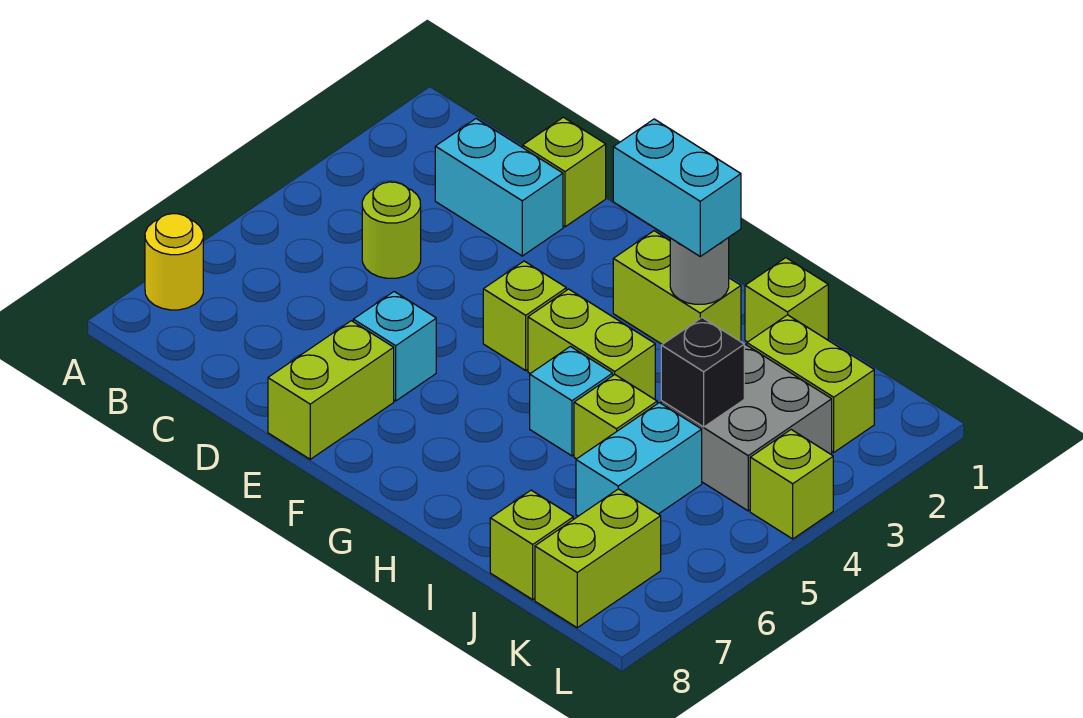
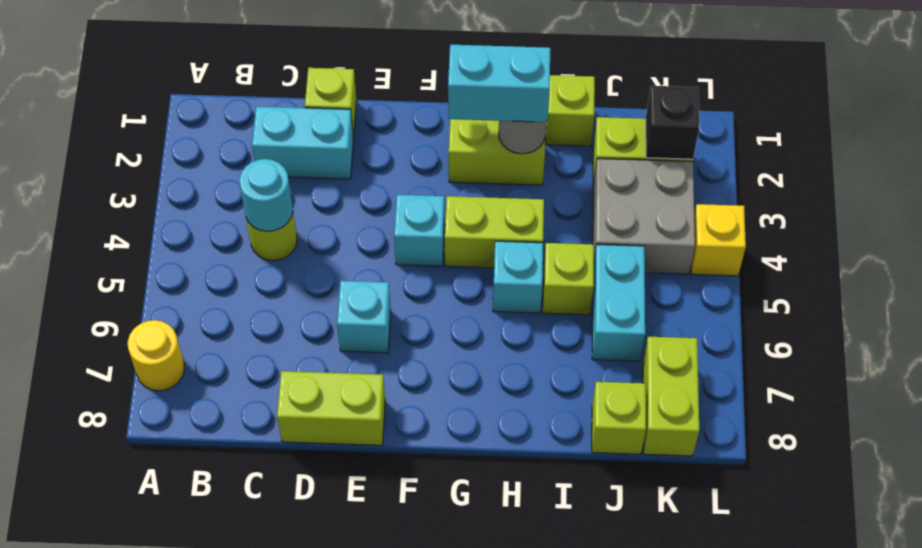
none -> cyan 1x1 round brick [239,159,293,231]
lime 1x2 brick [268,321,394,459] -> lime 1x2 brick turned to [277,371,385,445]
lime 1x1 brick [483,261,566,370] -> cyan 1x1 brick [394,195,445,266]
black 1x1 brick [661,318,744,427] -> black 1x1 brick moved to [646,86,699,159]
lime 1x1 brick [750,430,833,539] -> yellow 1x1 brick [691,204,746,276]

